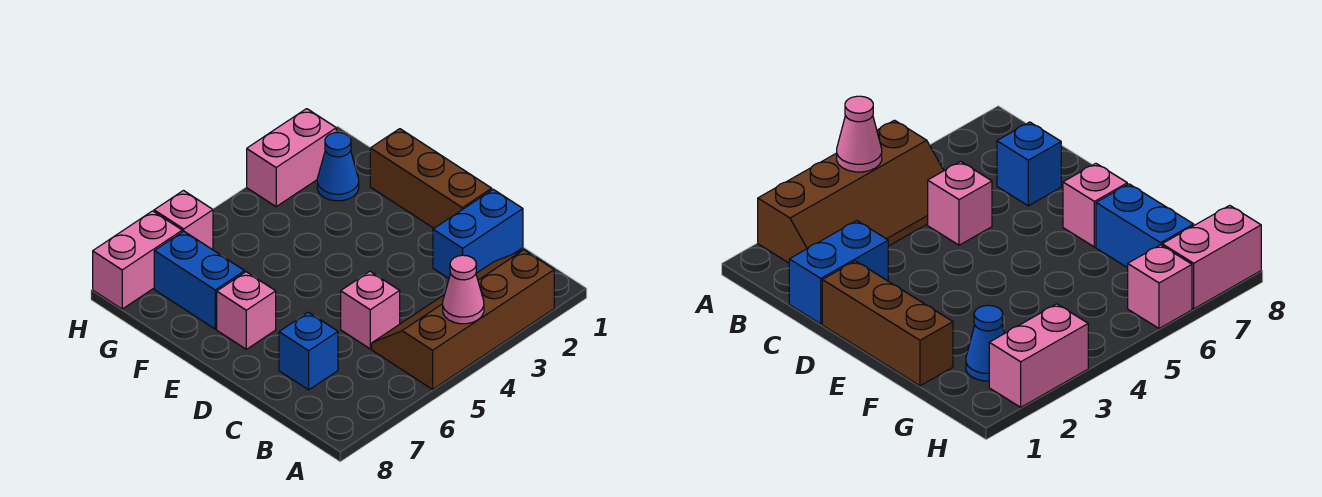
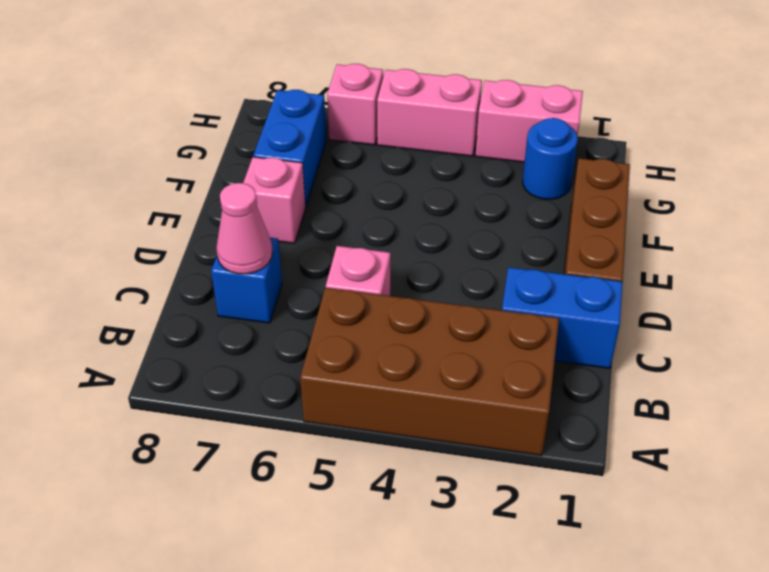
brown 2x4 slope [372,250,554,389] -> brown 2x4 brick [300,288,559,456]
pink 1x1 cone [443,255,484,324] -> pink 1x1 cone moved to [216,183,272,274]
blue 1x1 cone [317,132,359,201] -> blue 1x1 round brick [523,118,578,199]
pink 1x2 brick [93,211,182,309] -> pink 1x2 brick moved to [377,69,482,156]

